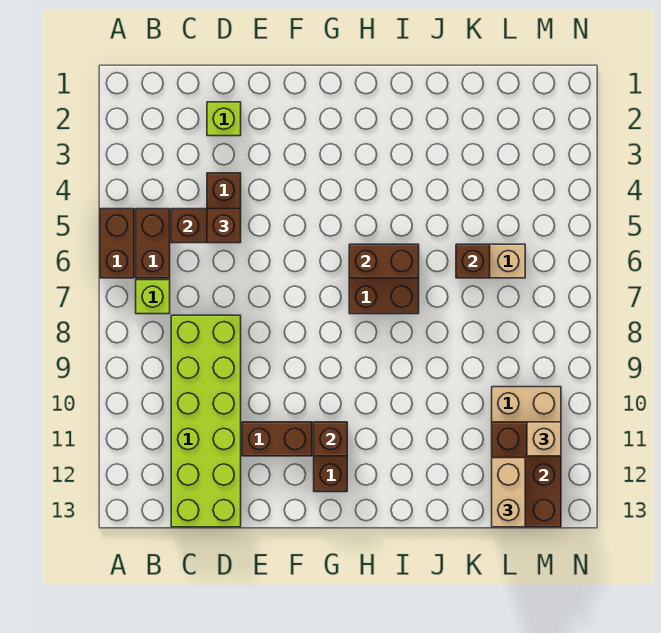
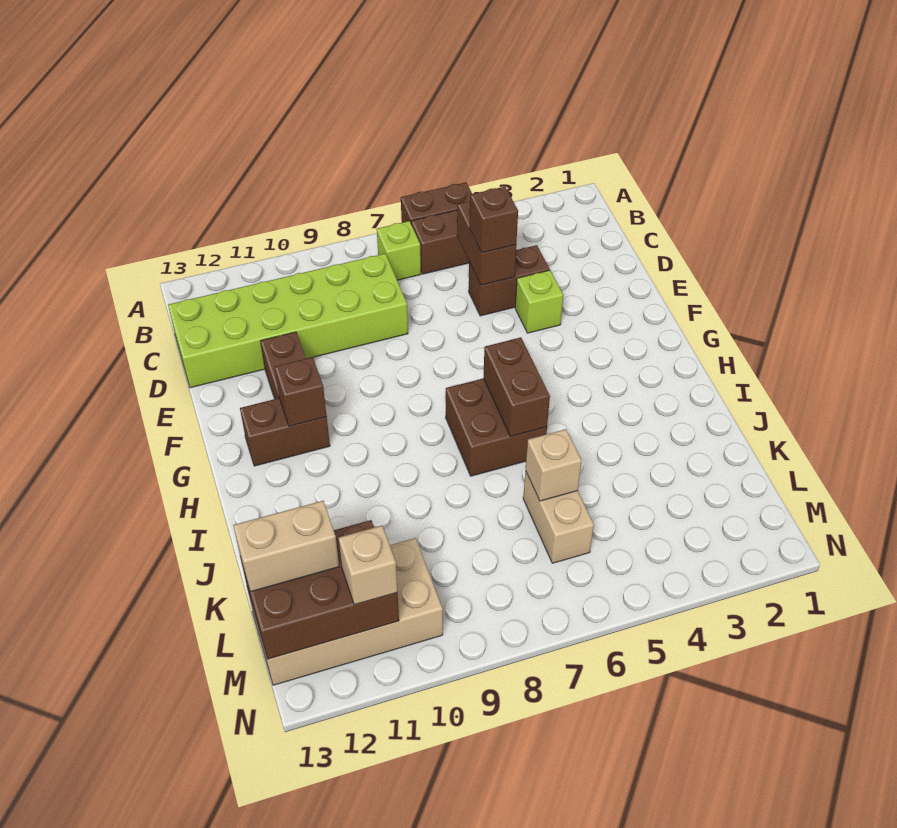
lime 1x1 brick [207,102,241,136] -> lime 1x1 brick moved to [515,270,563,333]
brown 1x1 brick [456,244,490,278] -> tan 1x1 brick [526,429,582,501]

